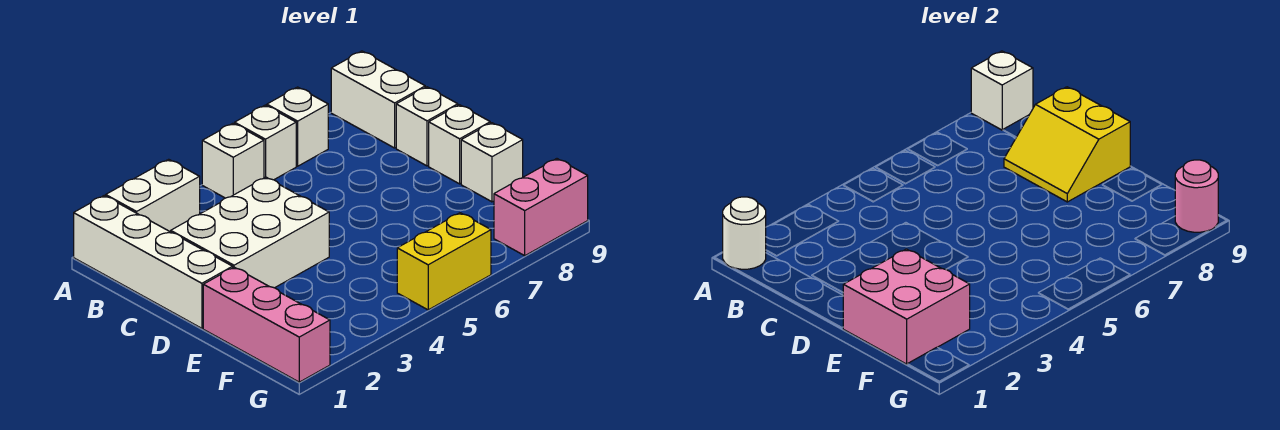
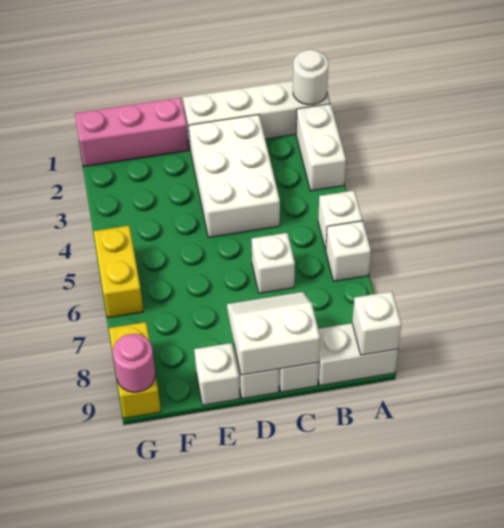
white 1x1 brick [267,87,328,166] -> white 1x1 brick moved to [252,233,295,293]
yellow 2x2 slope [1004,87,1130,202] -> white 2x2 slope [227,292,320,375]
pink 2x2 brick [843,249,970,364] -> none
pink 1x2 brick [494,159,588,256] -> yellow 1x2 brick [109,322,161,419]

